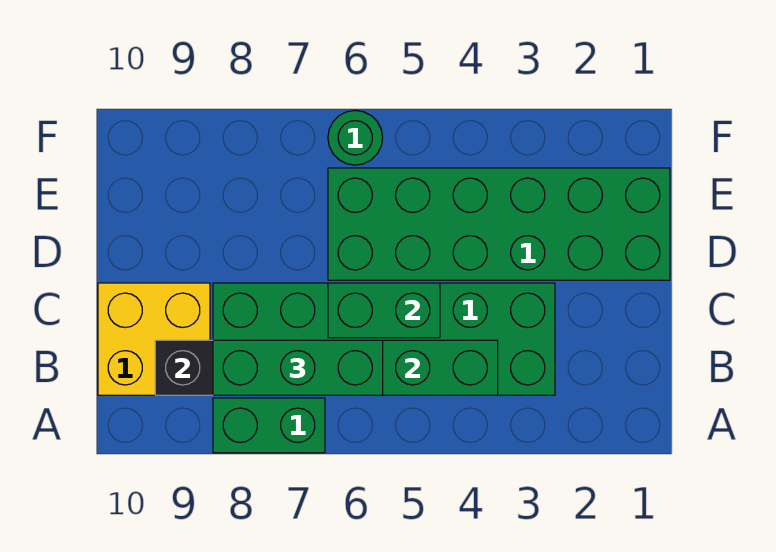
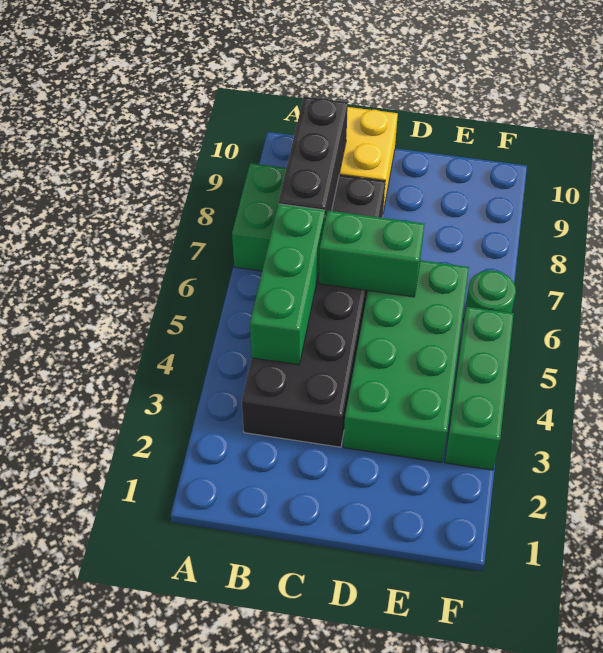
green 2x6 brick [213,283,555,395] -> black 2x6 brick [242,175,385,447]
green 1x3 brick [213,340,383,395] -> green 1x3 brick moved to [445,307,514,470]
green 1x2 brick [328,283,440,338] -> green 1x2 brick turned to [319,211,424,297]
green 2x6 brick [328,168,670,280] -> green 2x4 brick [343,260,469,462]

